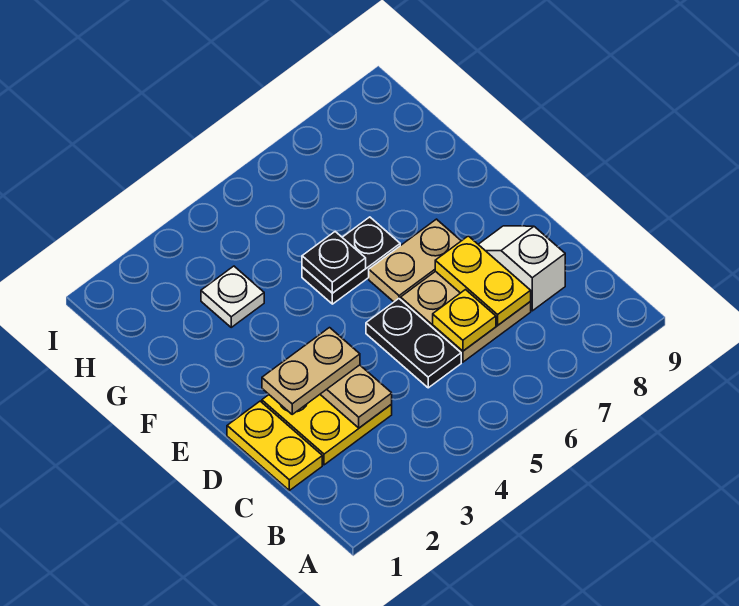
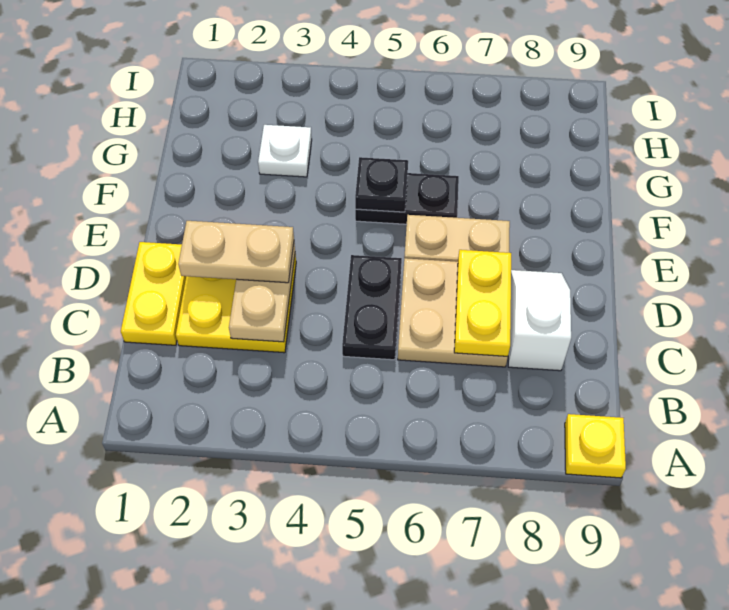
yellow 1x1 plate [433,290,496,351] -> yellow 1x1 plate moved to [565,414,626,478]

